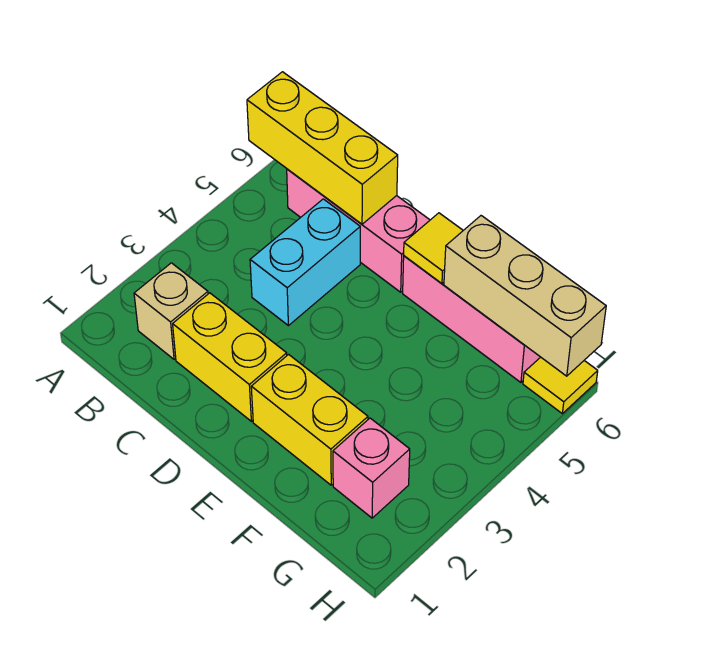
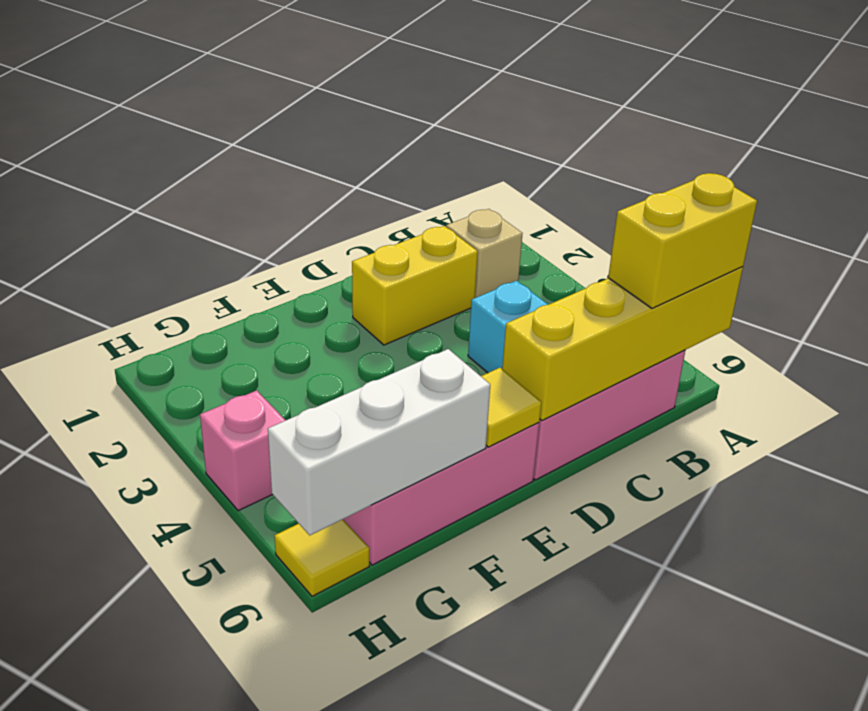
yellow 1x3 brick [247,72,398,224] -> yellow 1x4 brick [502,267,743,421]
yellow 1x2 brick [251,354,368,485] -> yellow 1x2 brick moved to [608,173,757,308]
tan 1x3 brick [444,216,606,376] -> white 1x3 brick [268,349,490,535]
pink 1x1 brick [333,418,410,518] -> pink 1x1 brick moved to [200,390,286,511]

